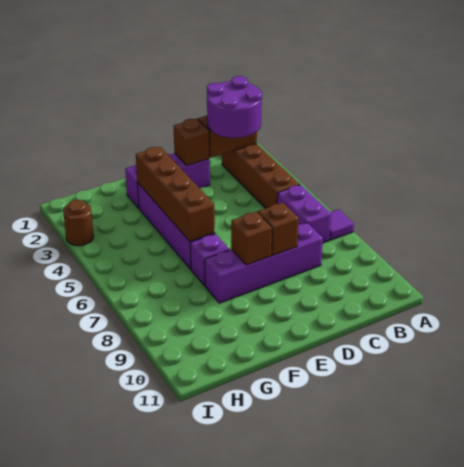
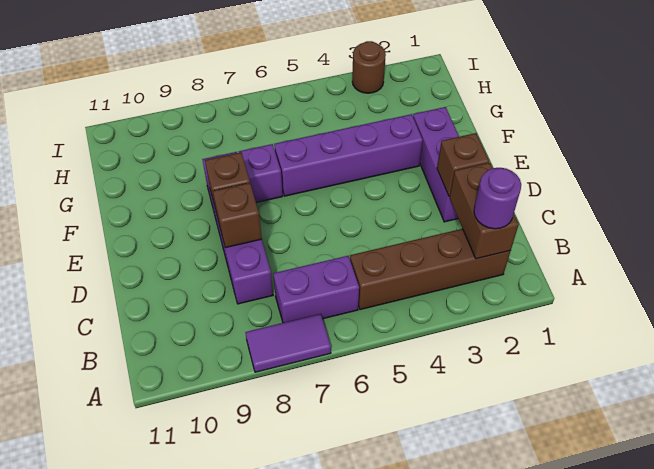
purple 1x1 tile [330,209,354,240] -> purple 1x2 tile [245,314,331,372]
purple 2x2 round brick [207,76,262,138] -> purple 1x1 round brick [474,168,521,229]
brown 1x4 brick [136,147,215,241] -> none

